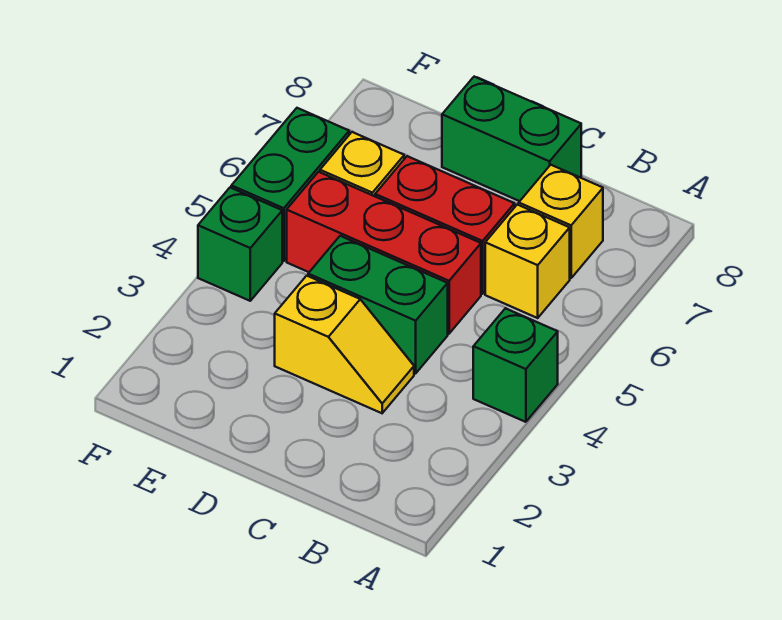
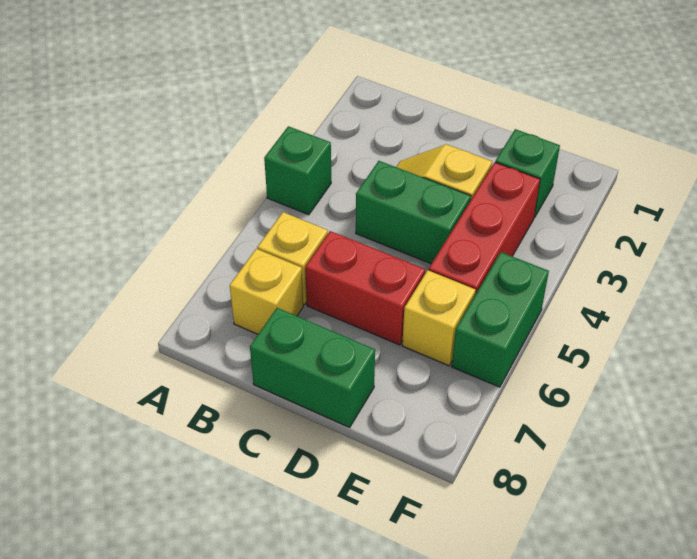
red 1x3 brick [287,172,481,334] -> red 1x3 brick turned to [429,162,540,295]
green 1x1 brick [198,188,282,301] -> green 1x1 brick moved to [495,129,560,218]

